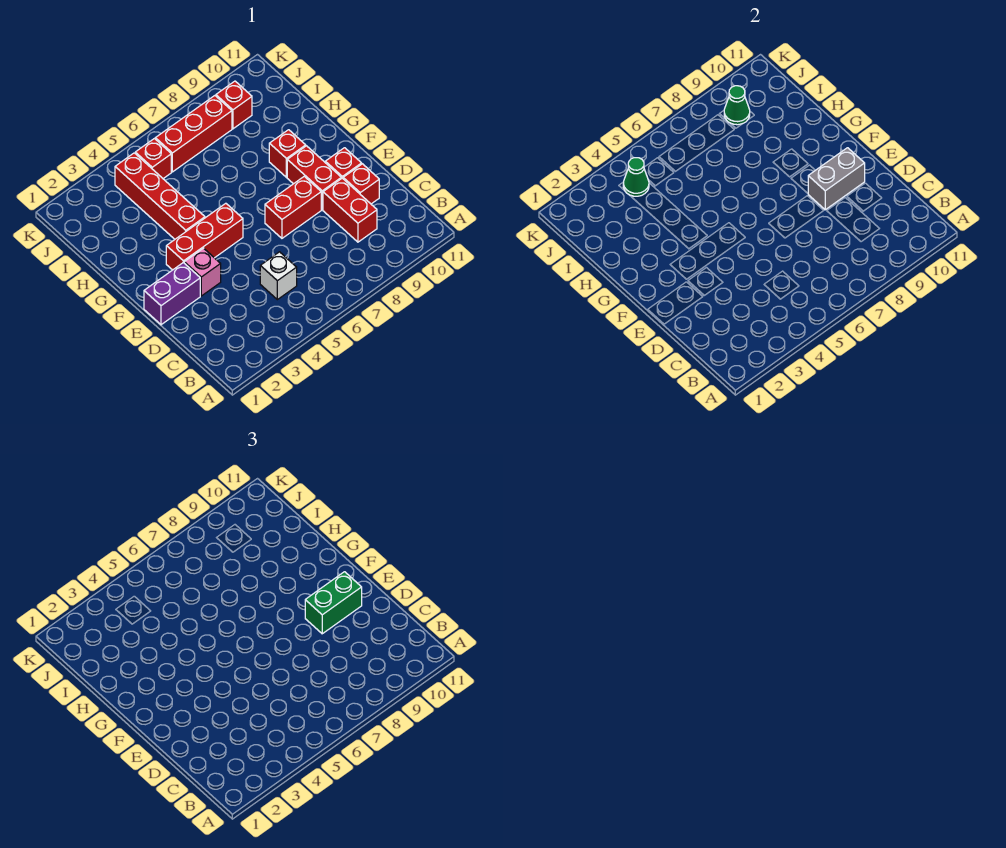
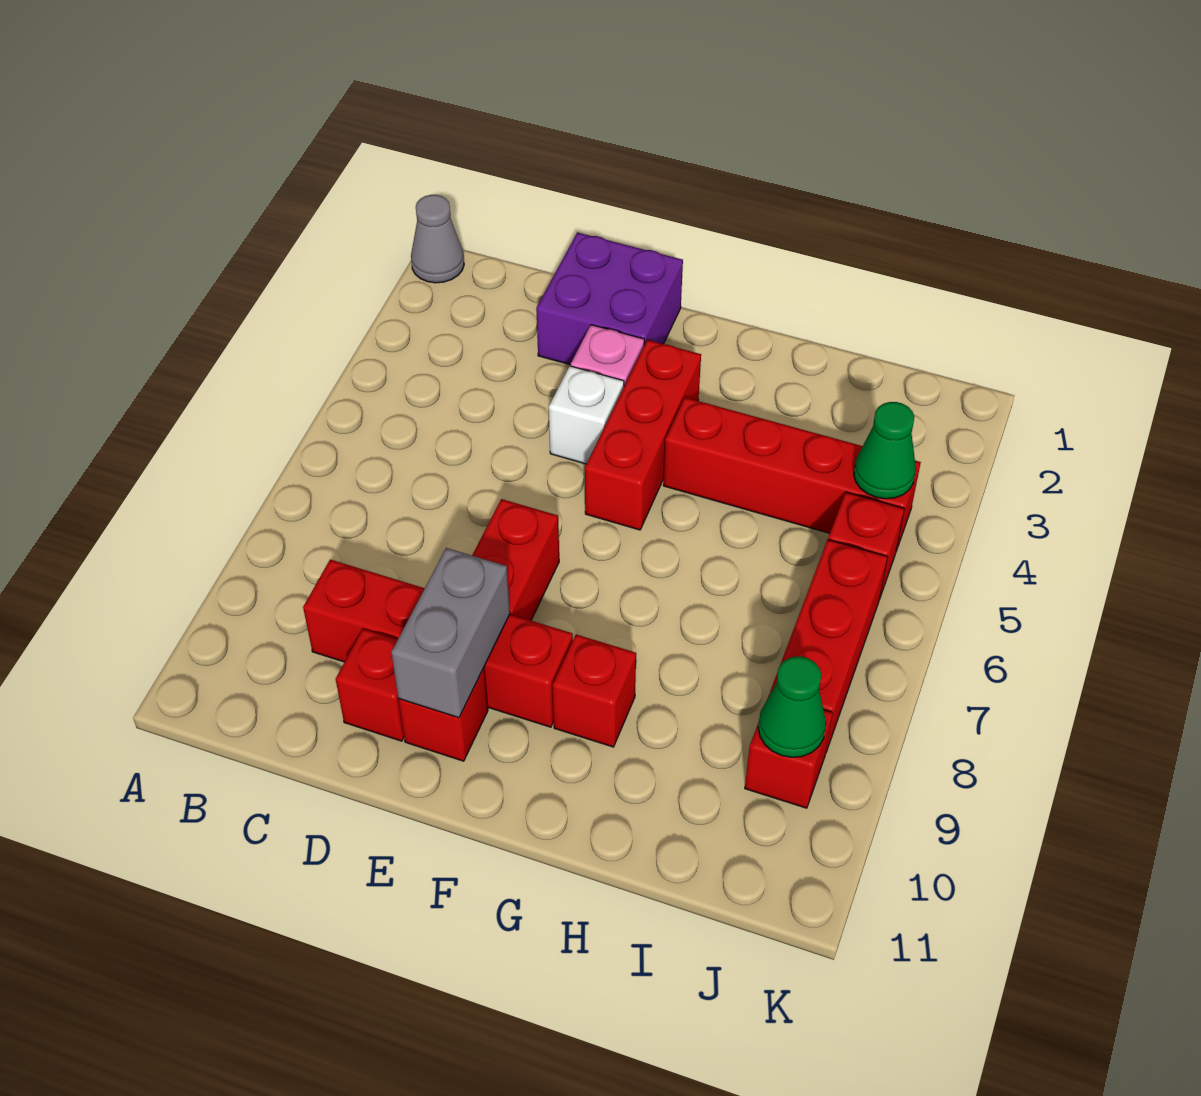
none -> grey 1x1 cone [411,195,464,283]
white 1x1 brick [260,252,297,300] -> white 1x1 brick moved to [549,366,624,464]
purple 1x2 brick [144,263,200,325] -> purple 2x2 brick [536,232,683,365]
green 1x2 brick [305,572,362,634] -> none

